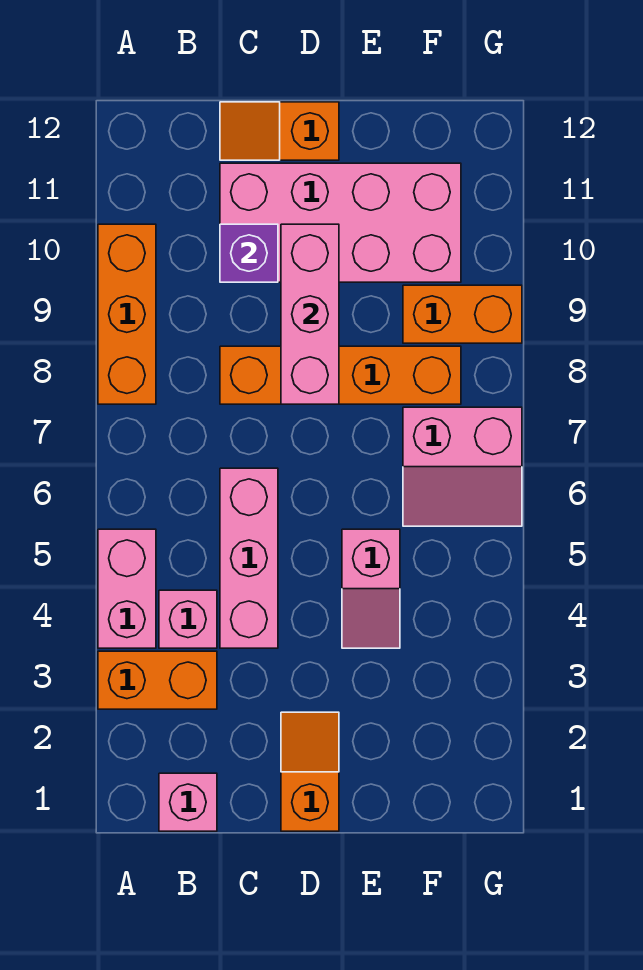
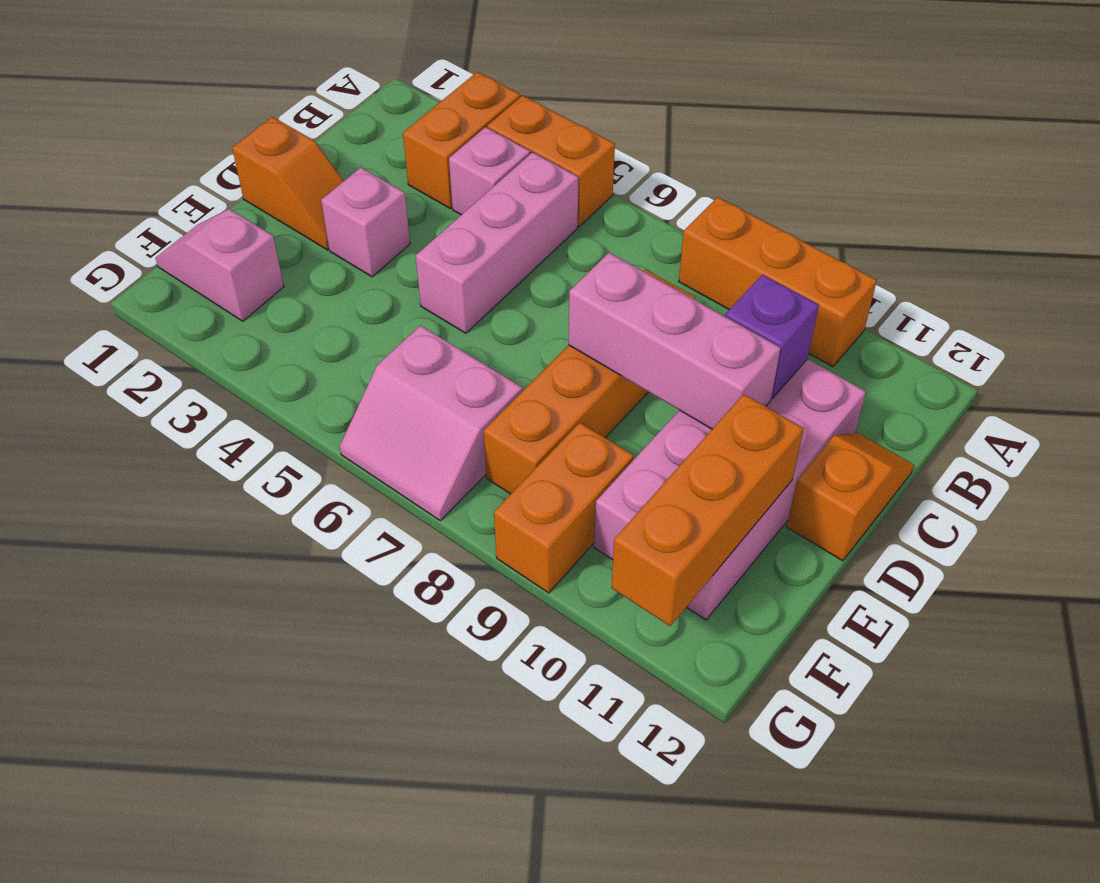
pink 1x2 brick [98,529,156,648] -> orange 1x2 brick [487,96,615,227]
pink 1x1 brick [159,773,217,831] -> pink 1x1 brick moved to [321,167,410,277]
pink 1x3 brick [220,468,278,648] -> pink 1x3 brick turned to [416,152,579,333]
pink 1x2 slope [342,529,400,648] -> pink 1x2 slope moved to [156,209,284,321]
none -> orange 1x3 brick [611,394,804,626]
pink 2x2 slope [403,407,522,526] -> pink 2x2 slope turned to [340,326,522,521]

